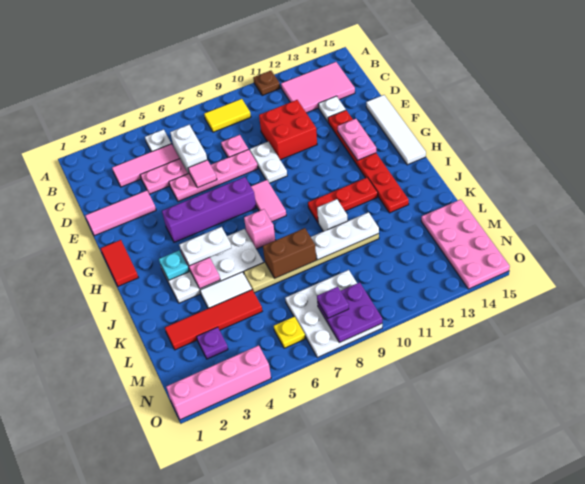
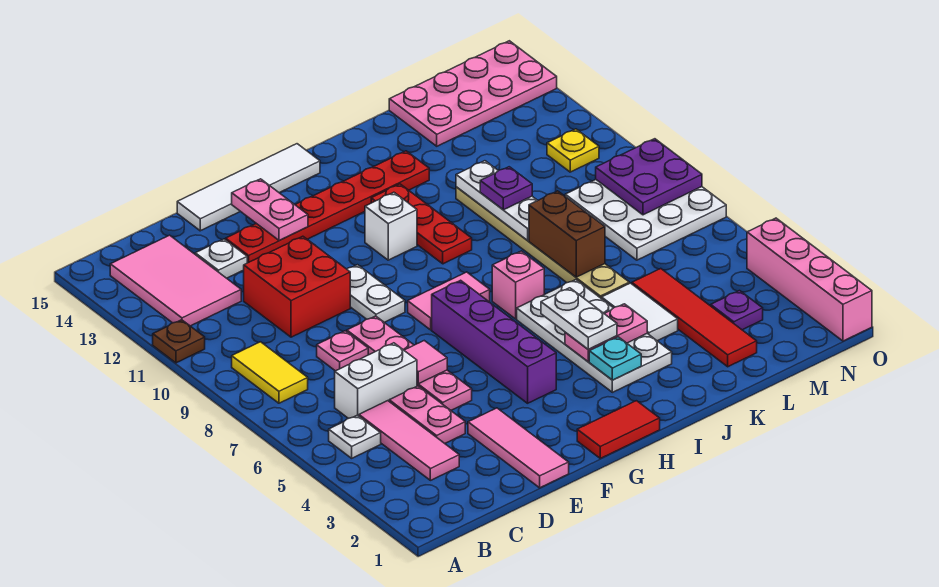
white 1x2 plate [250,141,287,183] -> white 1x2 plate turned to [347,265,405,322]
pink 1x2 plate [338,119,376,161] -> pink 1x2 plate turned to [232,179,308,241]
white 1x1 brick [317,199,347,231] -> white 1x1 brick moved to [365,192,417,260]
yellow 1x1 plate [274,317,305,348] -> yellow 1x1 plate moved to [547,129,599,172]
purple 1x1 plate [317,287,349,318] -> purple 1x1 plate moved to [480,167,532,210]

